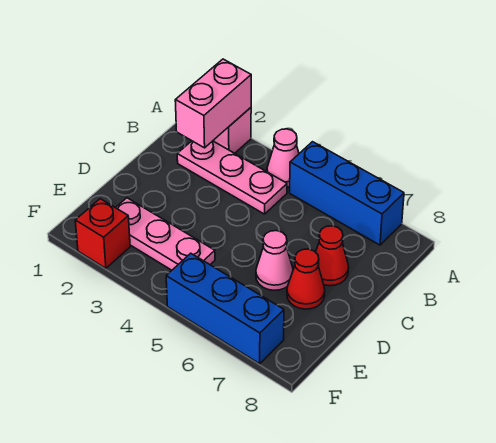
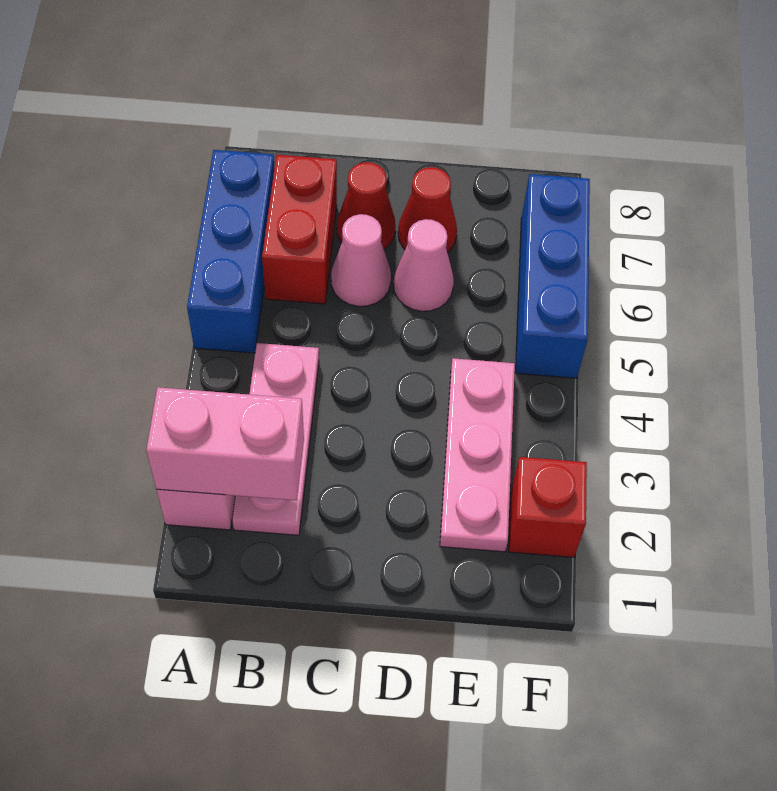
pink 1x1 cone [267,129,299,187] -> pink 1x1 cone moved to [331,214,391,306]
none -> red 1x2 brick [262,155,337,304]

